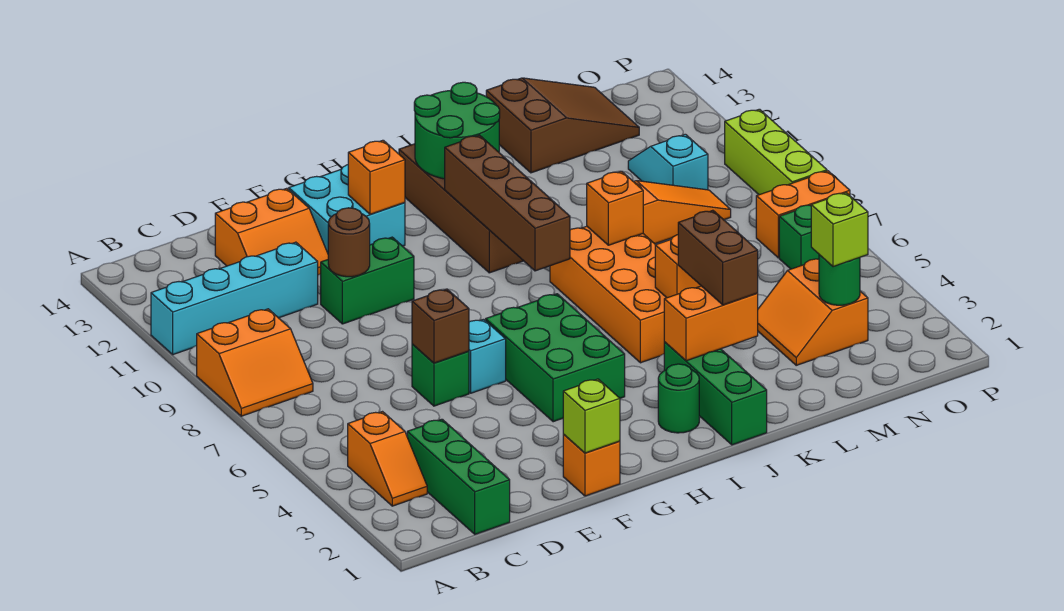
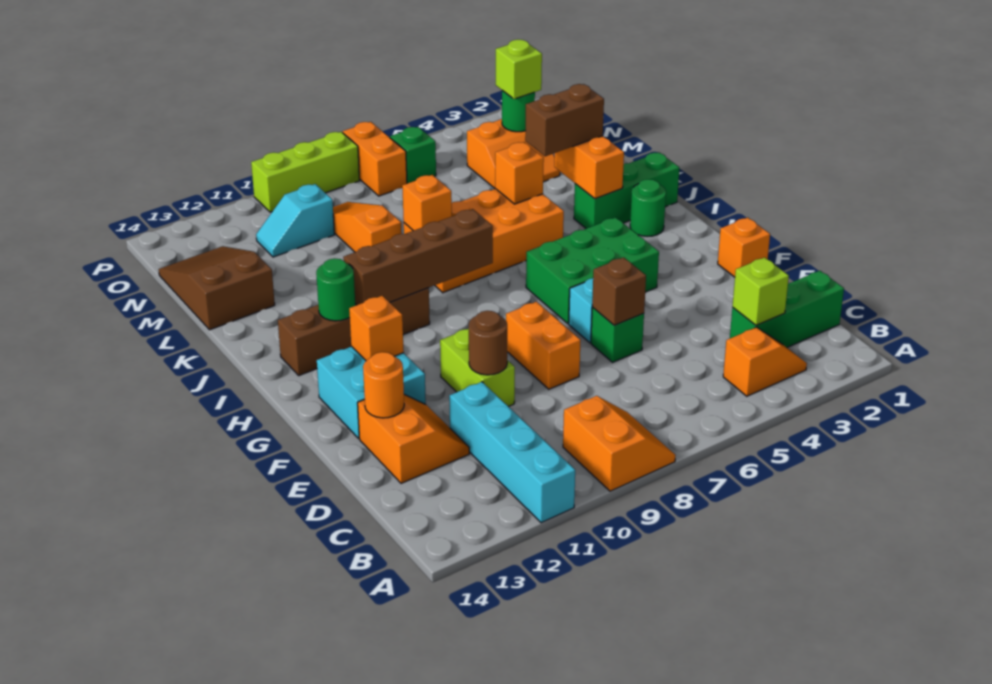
none -> orange 1x2 brick [506,302,580,389]
green 1x2 brick [321,237,414,324] -> lime 1x2 brick [440,329,515,407]
none -> orange 1x1 round brick [363,352,404,418]
lime 1x1 brick [563,379,620,453] -> lime 1x1 brick moved to [732,257,789,325]
green 2x2 round brick [414,82,500,179] -> green 1x1 round brick [316,258,355,321]

